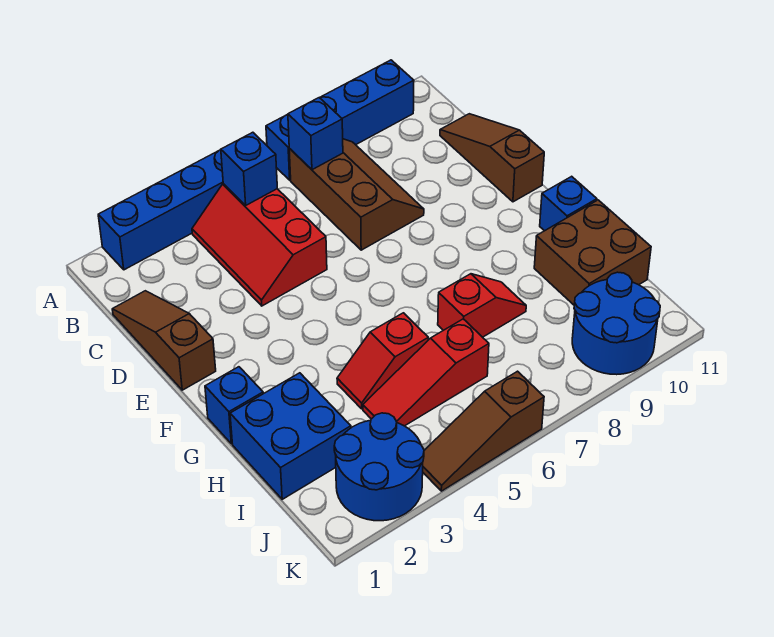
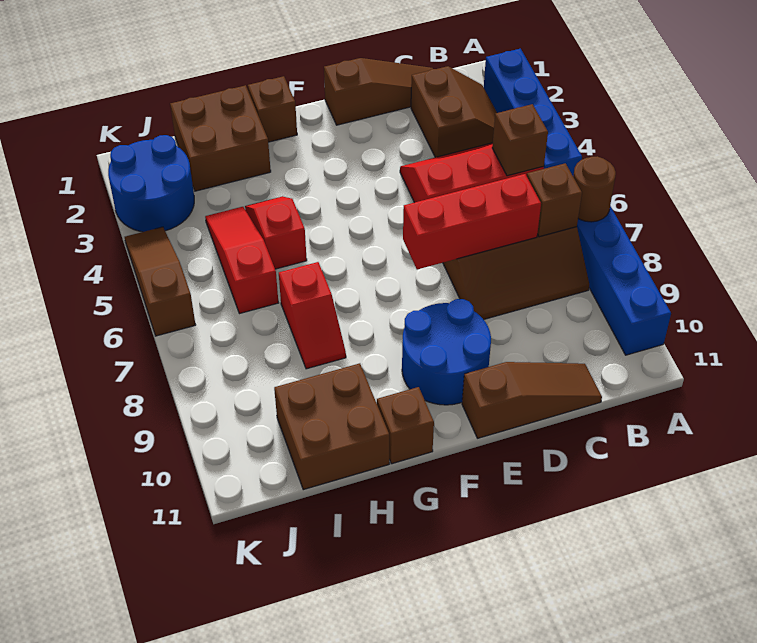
none -> brown 1x1 round brick [573,156,616,222]
none -> brown 2x2 slope [411,66,497,157]
blue 1x1 brick [221,132,277,205] -> brown 1x1 brick [492,104,548,176]
blue 1x1 brick [288,98,343,170] -> brown 1x1 brick [527,163,582,237]
none -> red 1x3 brick [403,174,541,269]
blue 1x1 brick [205,367,263,444] -> brown 1x1 brick [248,76,297,142]
blue 1x1 brick [540,176,597,231] -> brown 1x1 brick [377,387,434,464]
blue 2x2 brick [230,373,351,499] -> brown 2x2 brick [170,85,271,191]
blue 2x2 round brick [572,272,660,375] -> blue 2x2 round brick moved to [402,299,491,405]

